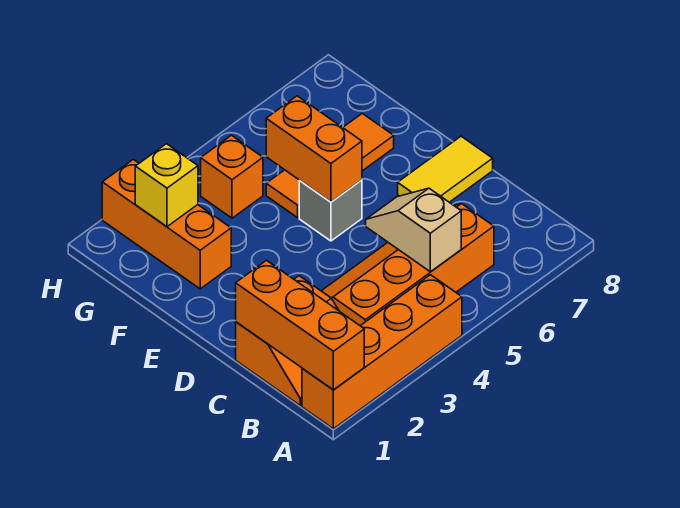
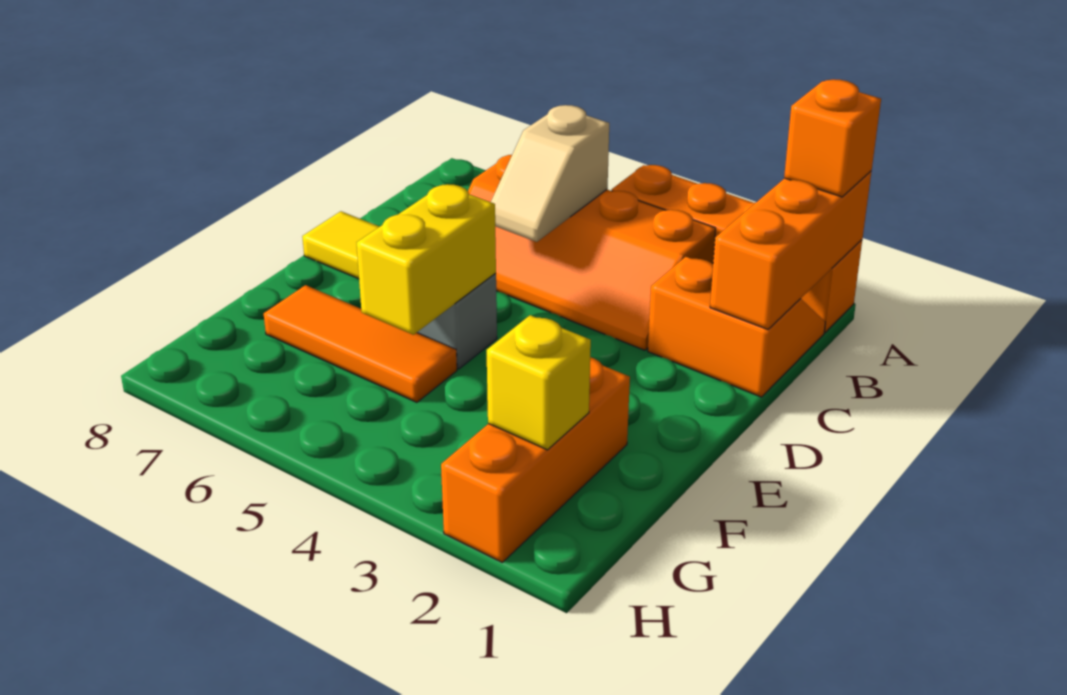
orange 1x2 brick [266,96,362,202] -> yellow 1x2 brick [357,184,496,335]
orange 1x1 brick [201,135,263,218] -> orange 1x1 brick moved to [784,79,881,197]

